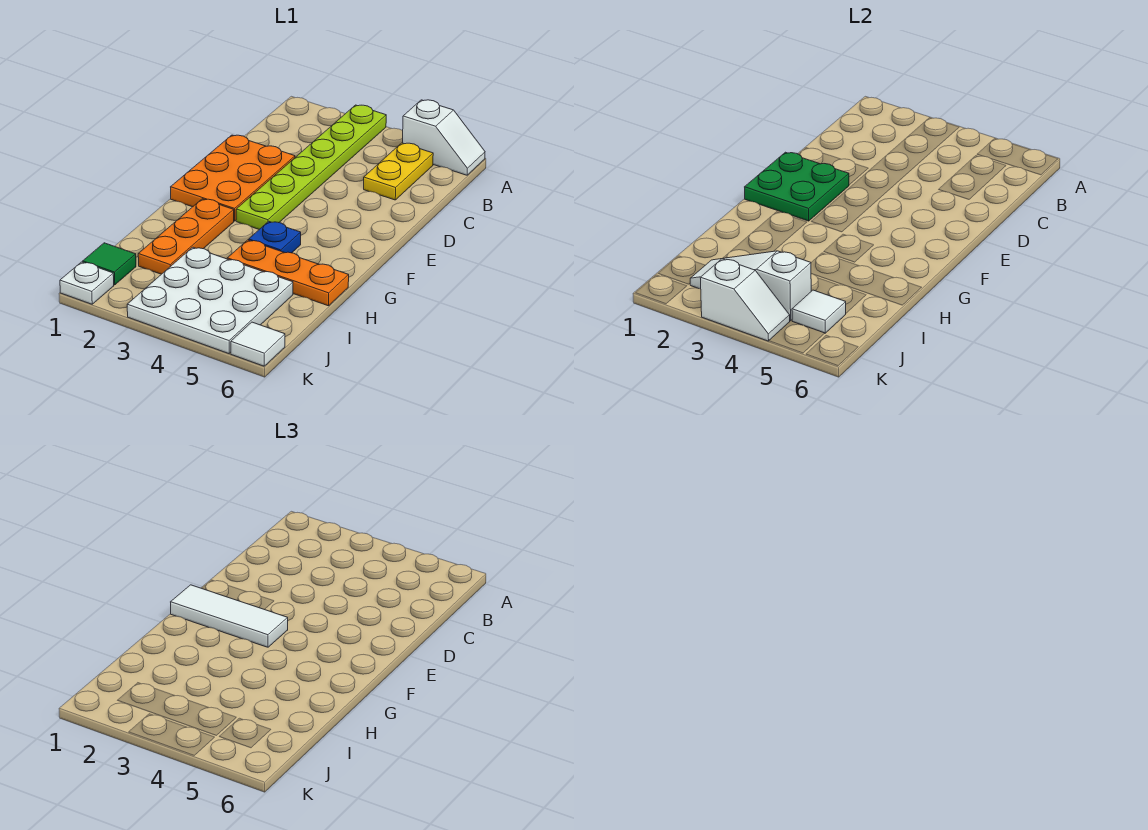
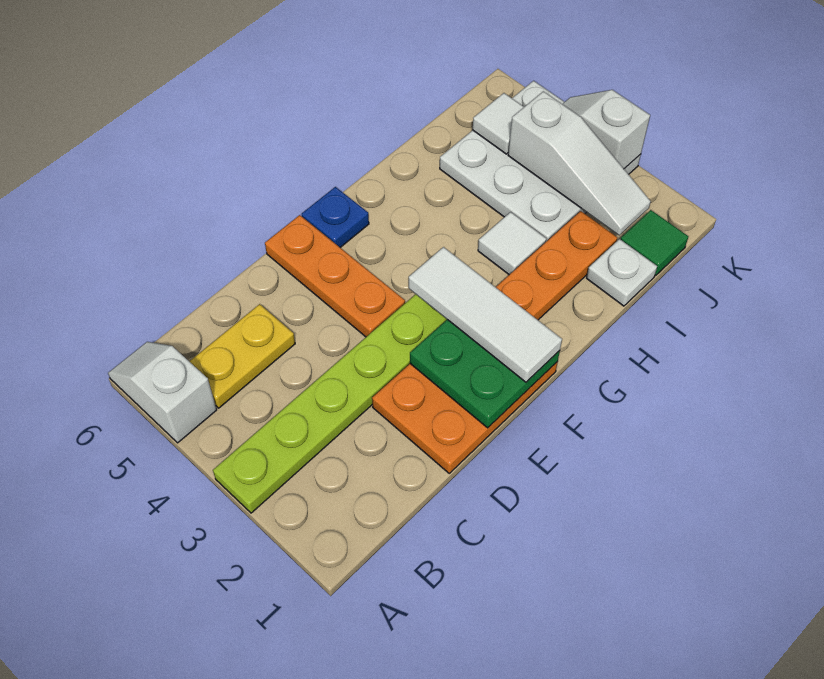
blue 1x1 plate [249,221,301,253] -> blue 1x1 plate moved to [302,187,369,247]
orange 1x3 plate [227,240,349,306] -> orange 1x3 plate moved to [265,215,405,337]
white 1x1 plate [60,262,114,304] -> white 1x1 plate moved to [587,239,657,306]
white 1x1 tile [231,322,285,366] -> white 1x1 tile moved to [478,212,546,275]

